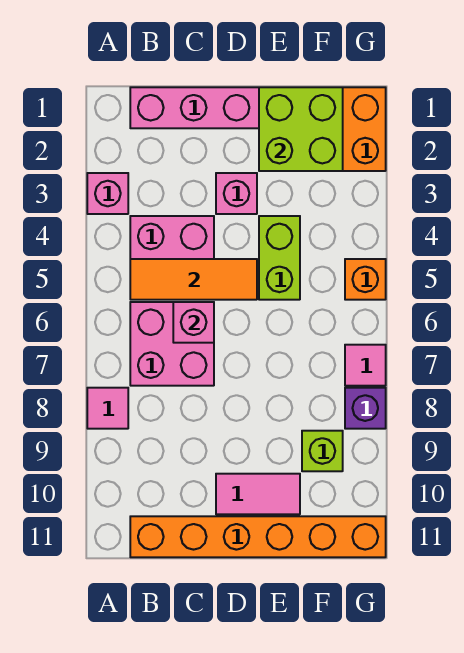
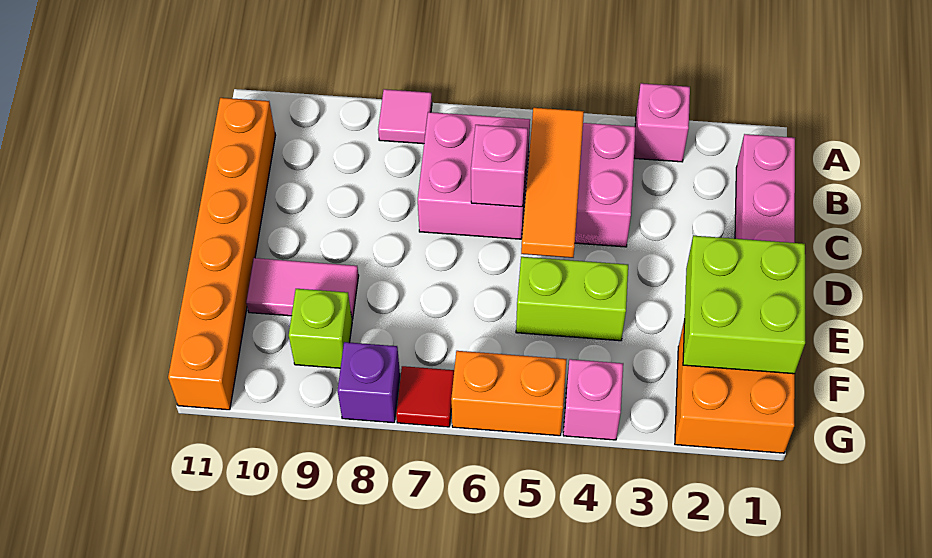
pink 1x1 brick [216,173,257,214] -> pink 1x1 brick moved to [563,359,623,440]
pink 1x2 tile [216,474,300,514] -> pink 1x2 tile turned to [246,258,359,320]
orange 1x1 brick [345,259,386,300] -> orange 1x2 brick [451,351,567,436]
pink 1x1 tile [345,345,386,386] -> red 1x1 tile [396,366,454,427]

